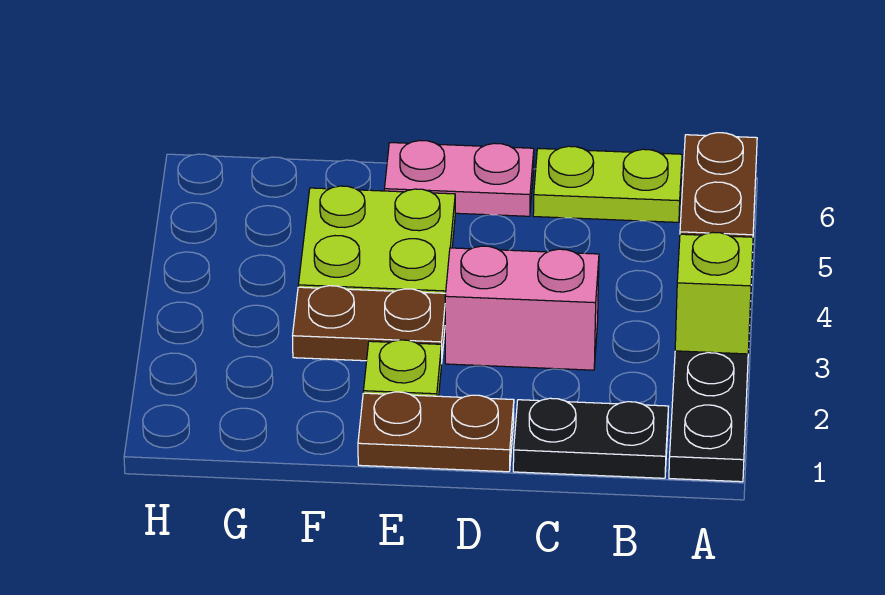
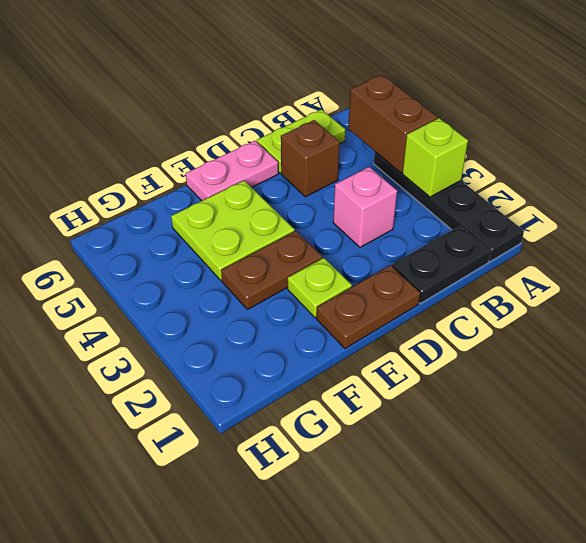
pink 1x2 brick [445,246,599,370] -> pink 1x1 brick [333,167,397,247]
none -> brown 1x1 brick [281,120,340,197]

